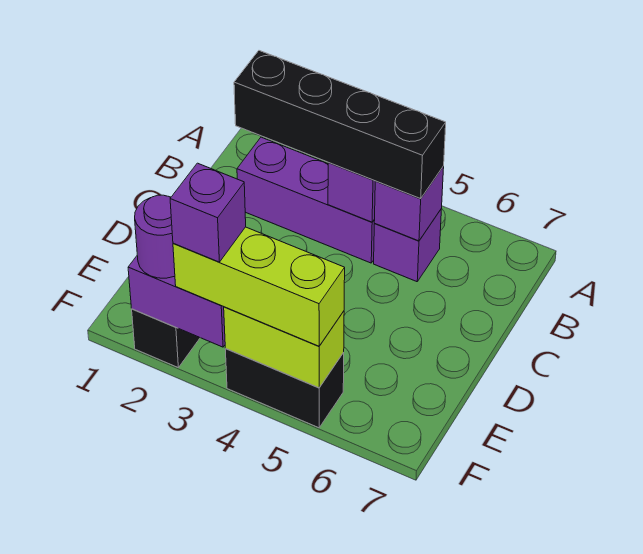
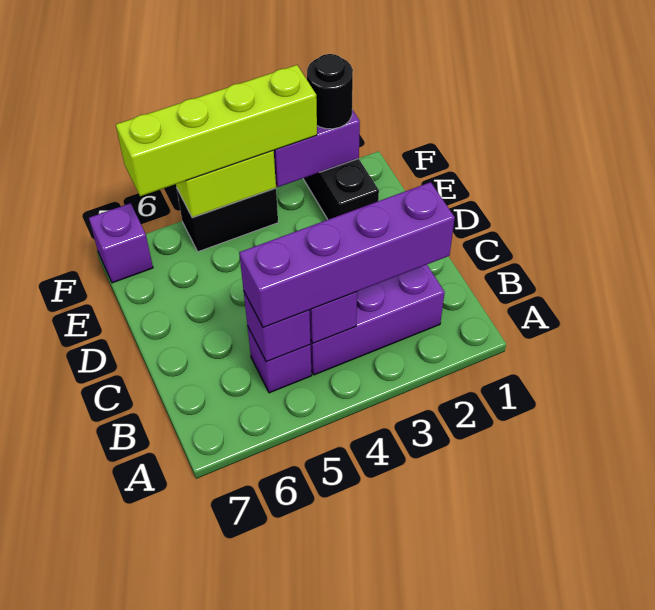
black 1x4 brick [234,51,446,199] -> purple 1x4 brick [239,182,455,328]
purple 1x1 round brick [135,195,175,278] -> black 1x1 round brick [307,54,353,129]
lime 1x3 brick [173,227,345,346] -> lime 1x4 brick [116,65,317,196]
purple 1x1 brick [170,163,246,262] -> purple 1x1 brick moved to [89,203,153,283]

